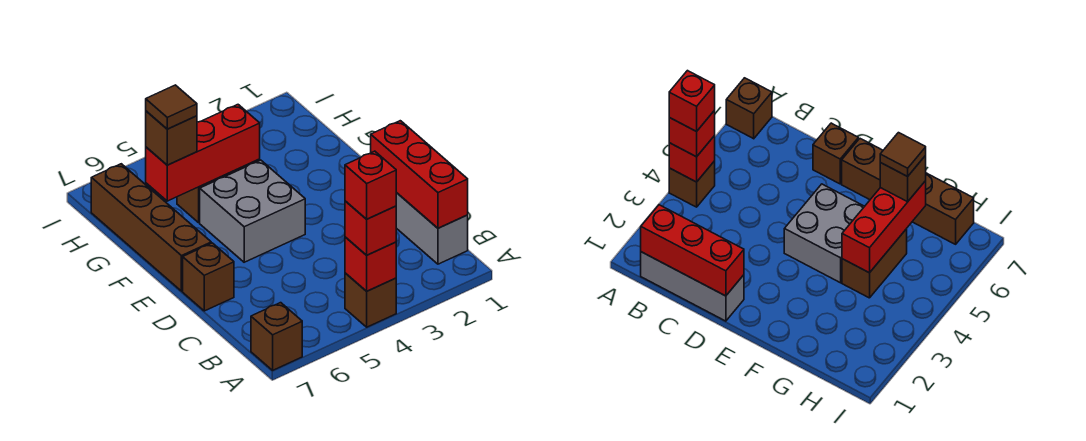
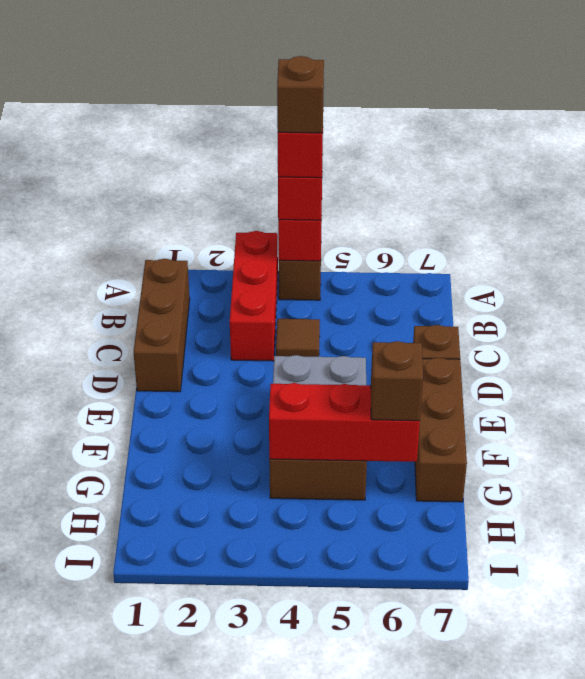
brown 1x1 brick [251,303,302,370] -> brown 1x1 brick moved to [277,56,324,133]
grey 1x3 brick [396,193,468,264] -> brown 1x3 brick [134,259,190,392]
red 1x3 brick [371,121,468,228] -> red 1x3 brick moved to [230,231,278,361]
brown 1x4 brick [91,164,211,291] -> brown 1x3 brick [415,358,467,502]
brown 1x1 tile [146,85,197,129] -> brown 1x1 tile moved to [276,319,320,357]

